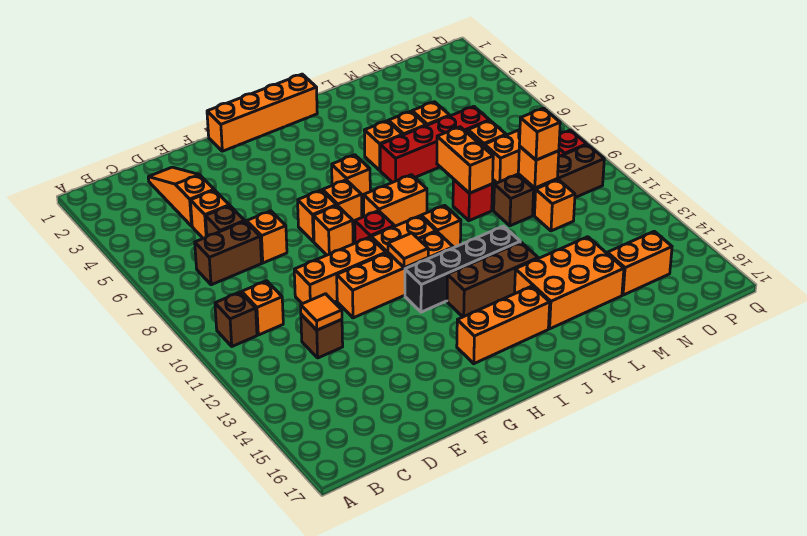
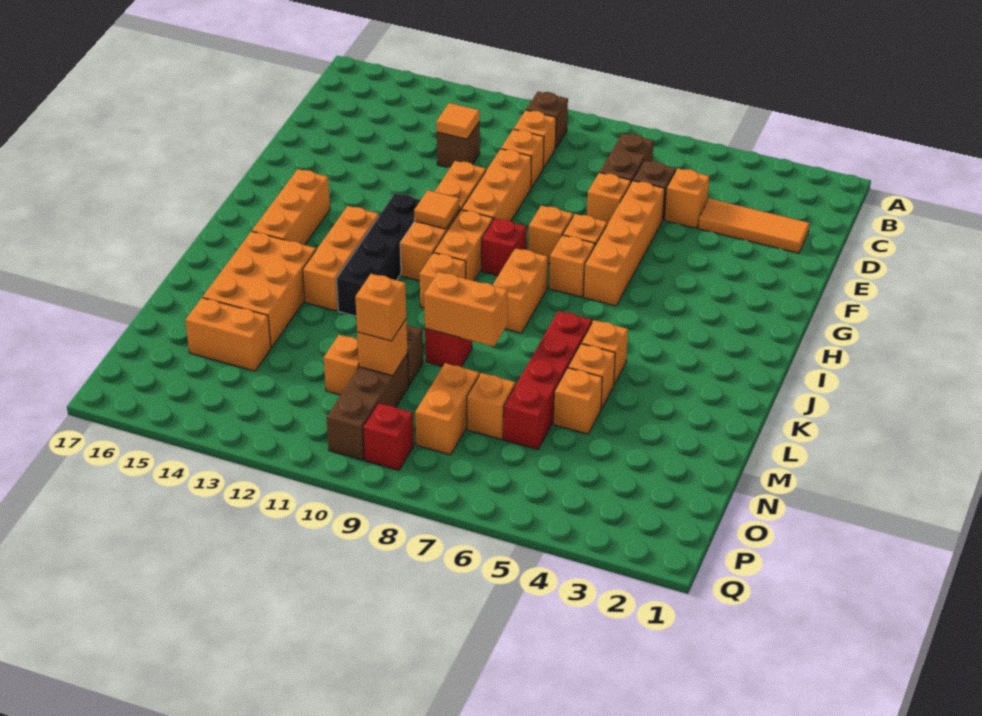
orange 1x3 slope [148,167,214,226] -> orange 1x3 tile [698,199,809,253]
orange 1x4 brick [207,74,317,151] -> orange 1x4 brick moved to [584,181,665,306]
orange 1x1 brick [332,155,370,199] -> orange 1x1 brick moved to [501,129,544,188]
brown 1x3 brick [447,242,538,317] -> orange 1x3 brick [303,206,379,311]
orange 1x2 brick [607,231,672,295] -> orange 1x2 brick turned to [185,298,271,371]

